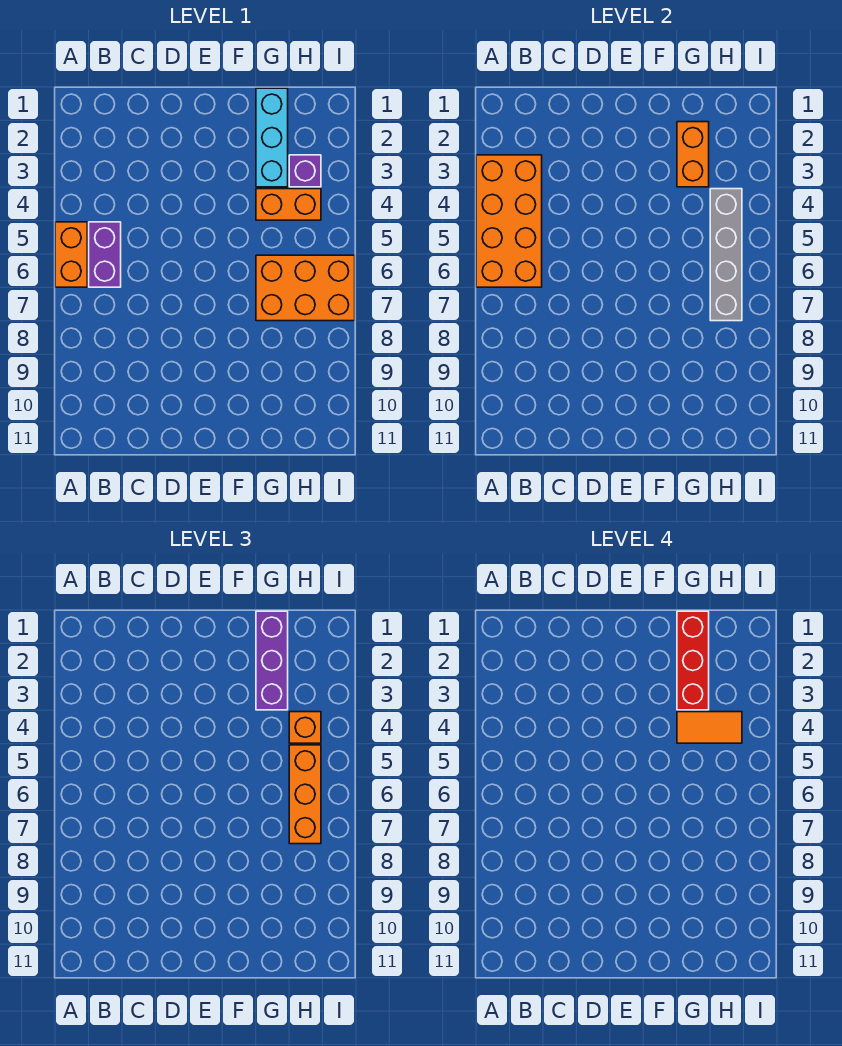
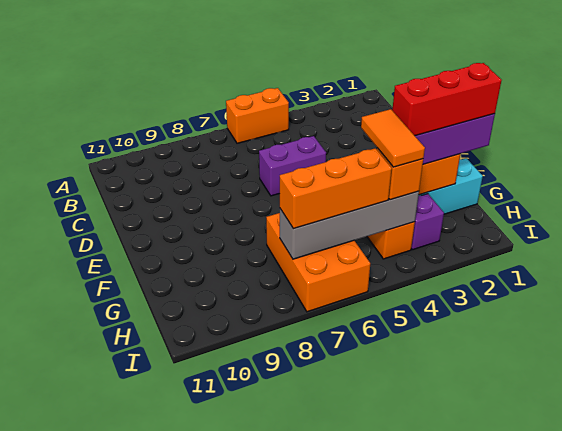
orange 2x4 brick [476,155,542,287] -> none
purple 1x2 brick [89,222,121,287] -> purple 1x2 brick moved to [259,136,326,196]

